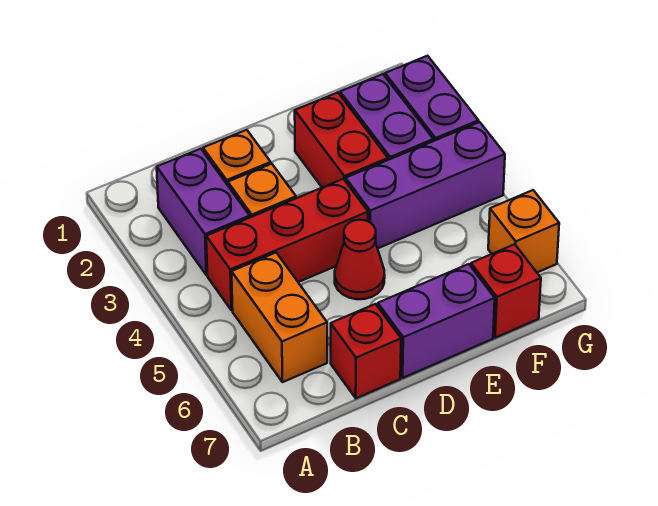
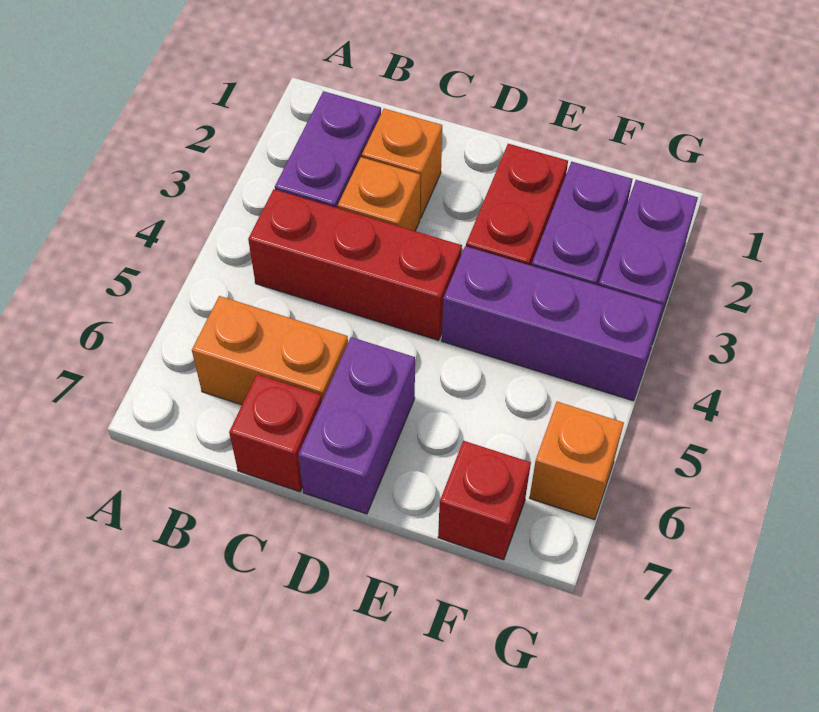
orange 1x2 brick [232,253,327,382] -> orange 1x2 brick turned to [192,296,348,405]
red 1x1 cone [335,220,385,299] -> none
purple 1x2 brick [378,264,495,378] -> purple 1x2 brick turned to [298,337,415,514]

